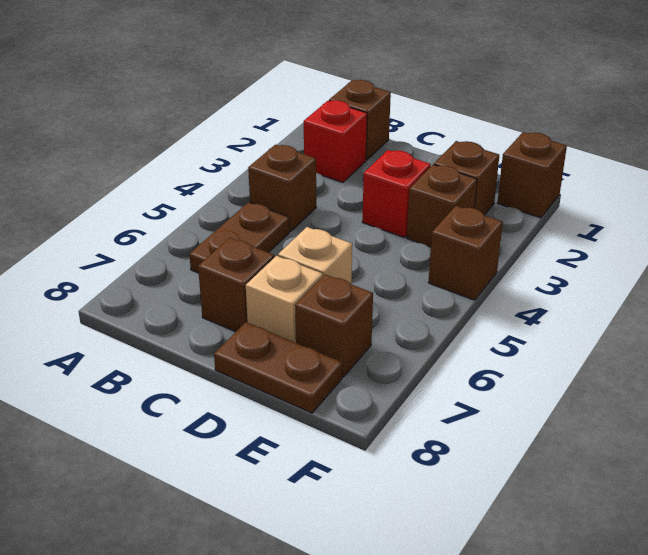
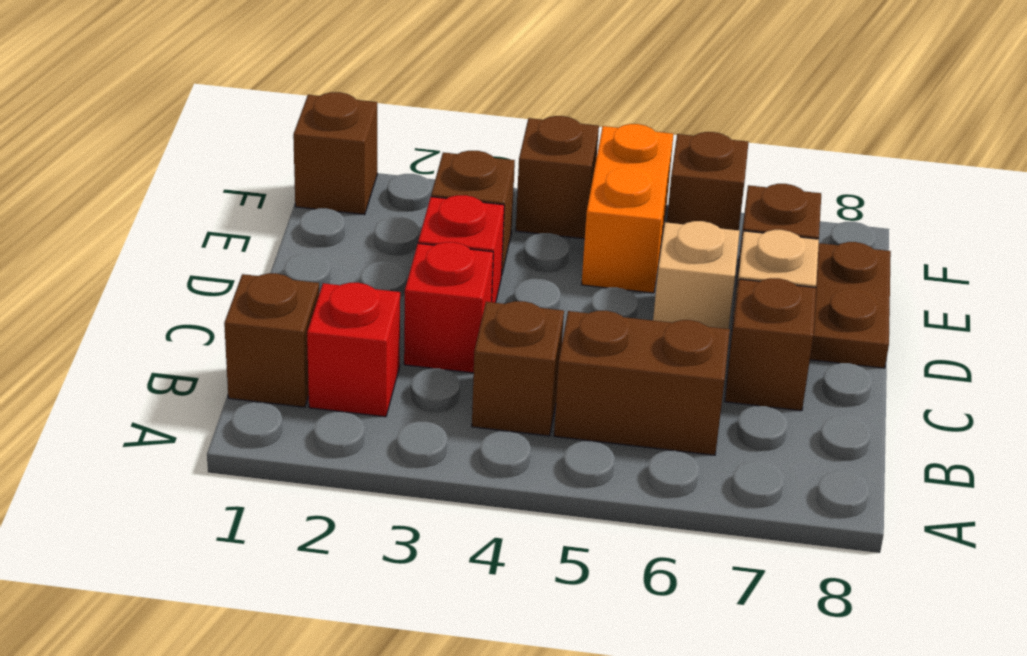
brown 1x2 plate [189,202,289,273] -> brown 1x2 brick [554,311,730,455]
none -> red 1x1 brick [404,242,493,373]
brown 1x1 brick [434,141,499,215] -> brown 1x1 brick moved to [667,132,748,230]
none -> orange 1x2 brick [581,124,673,293]

